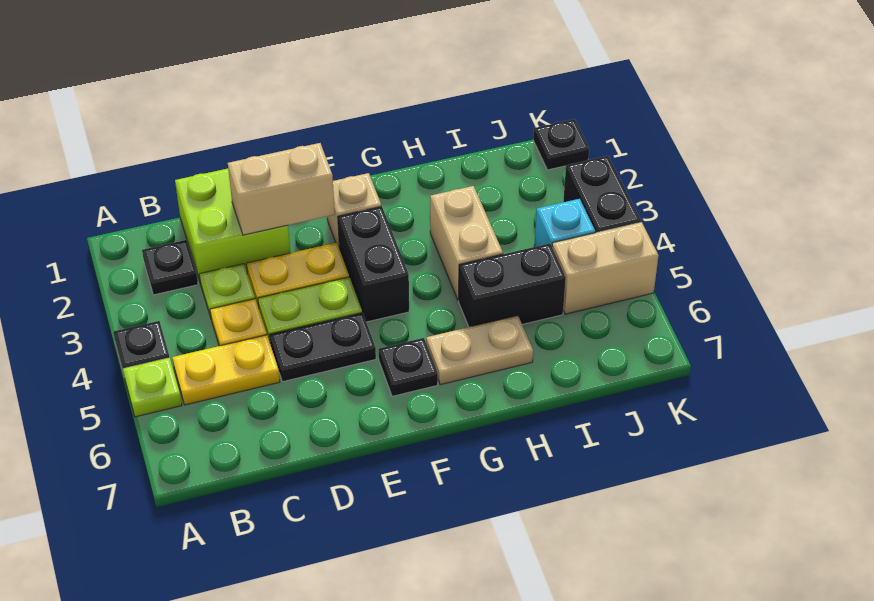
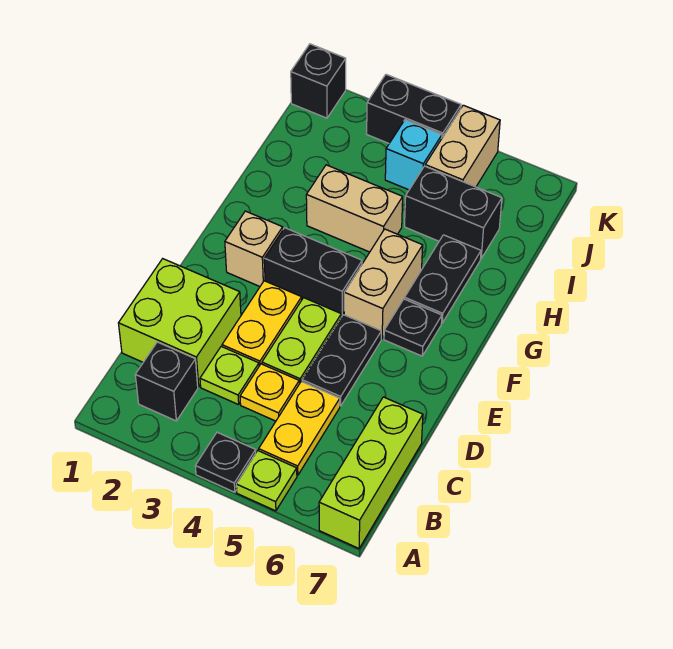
none -> lime 1x3 brick [319,397,423,548]
black 1x1 plate [142,240,198,295] -> black 1x1 brick [135,342,198,421]
tan 1x2 brick [228,143,335,235] -> tan 1x2 brick moved to [344,229,423,339]
tan 1x2 plate [426,316,533,385] -> black 1x2 plate [405,235,481,323]
black 1x2 brick [459,244,566,327] -> black 1x2 brick turned to [405,166,502,258]
black 1x1 plate [533,119,589,170] -> black 1x1 brick [291,44,346,118]

